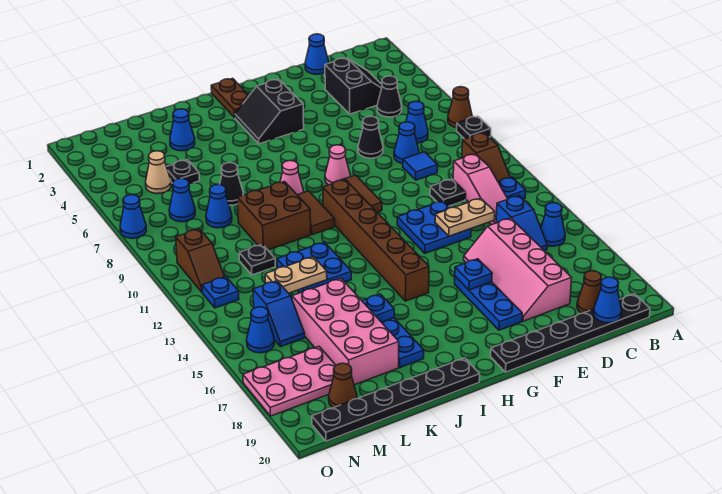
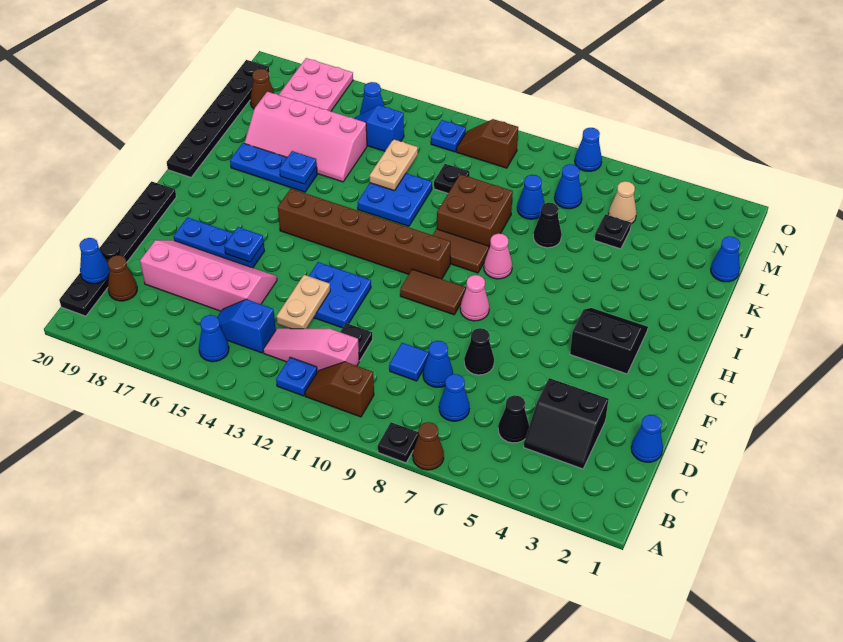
brown 1x2 plate [211,78,249,118] -> none
blue 1x1 cone [170,109,195,151] -> blue 1x1 cone moved to [711,236,740,282]
pink 2x4 brick [292,278,399,385] -> pink 2x4 slope [244,92,367,182]

